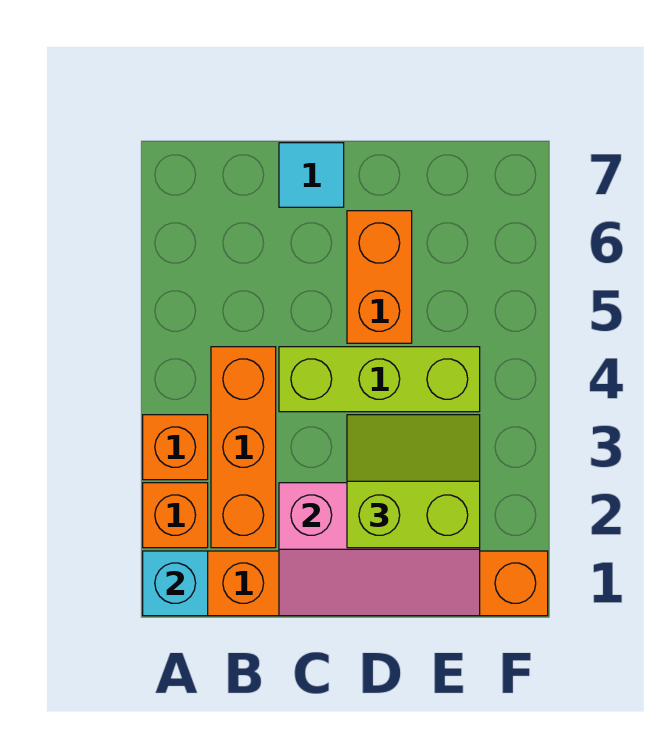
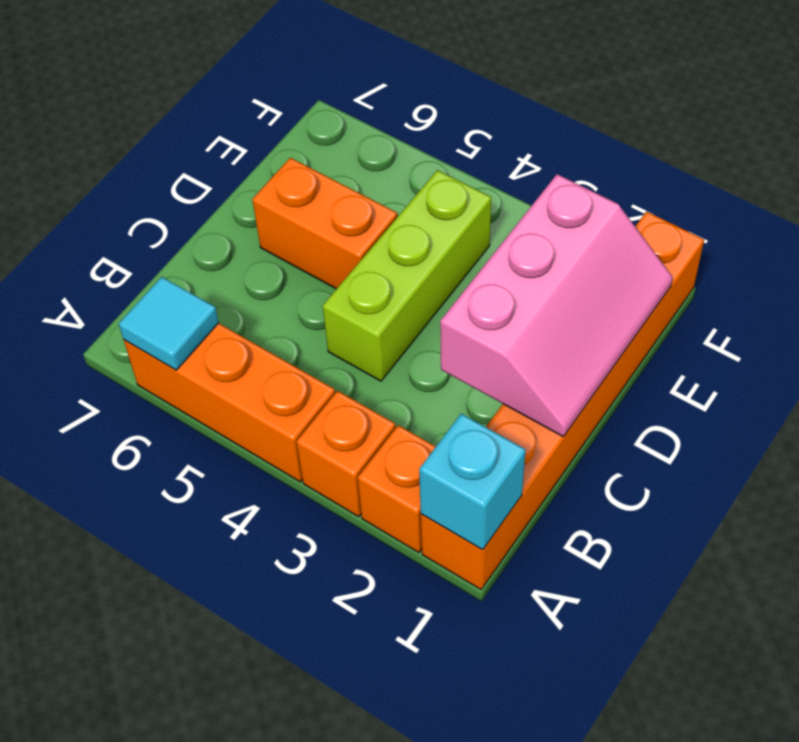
orange 1x3 brick [211,347,276,548] -> orange 1x3 brick moved to [124,323,335,482]
cyan 1x1 tile [279,143,344,207] -> cyan 1x1 tile moved to [119,277,219,370]
lime 2x2 slope [347,415,480,548] -> none

